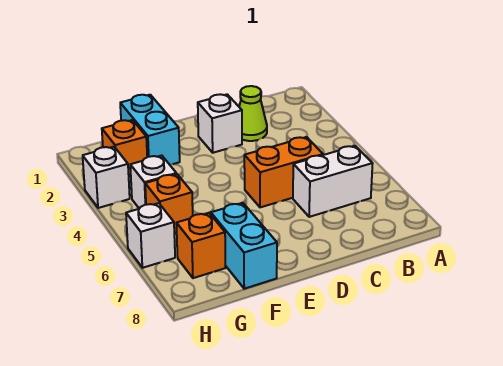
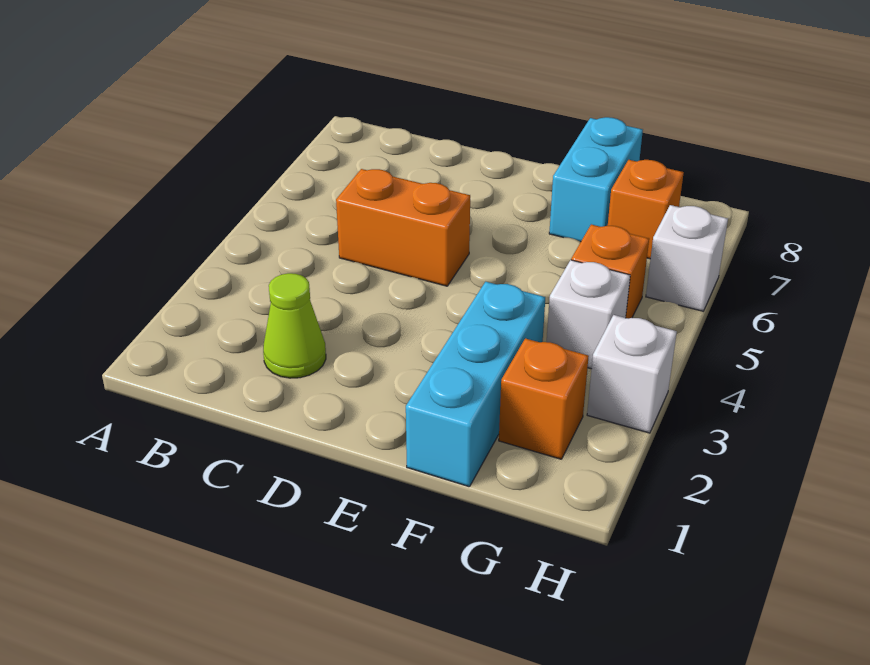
white 1x2 brick [293,146,373,217] -> none
white 1x1 brick [198,94,242,153] -> none
cyan 1x2 brick [120,95,180,165] -> cyan 1x3 brick [406,282,545,487]

